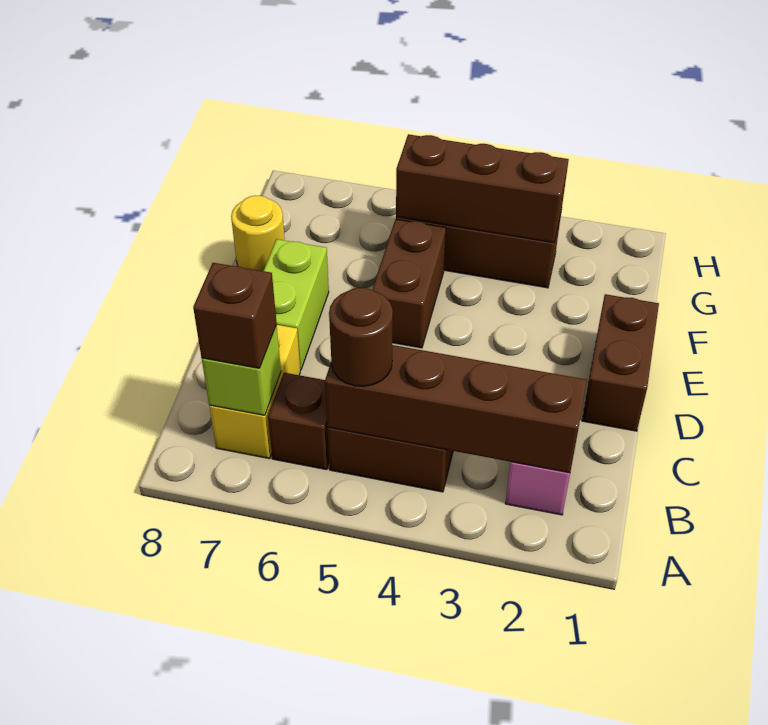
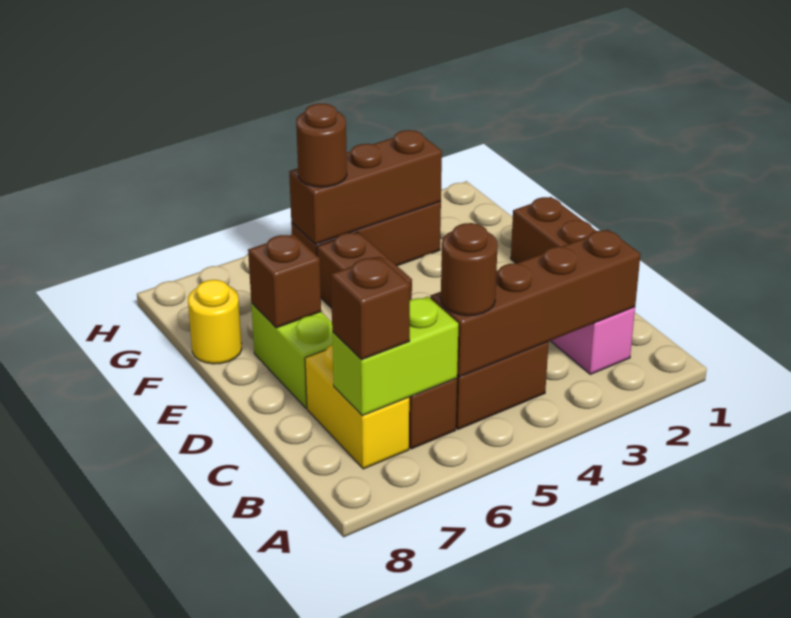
lime 1x1 brick [202,325,281,415] -> lime 1x2 brick [332,297,458,416]
none -> brown 1x1 brick [248,234,321,328]
none -> brown 1x1 round brick [296,104,347,187]

